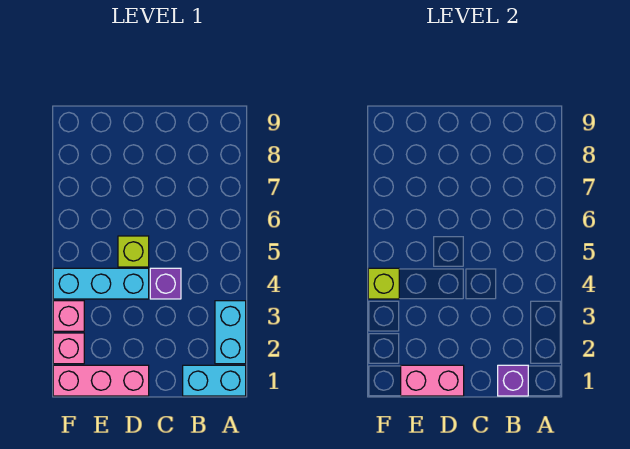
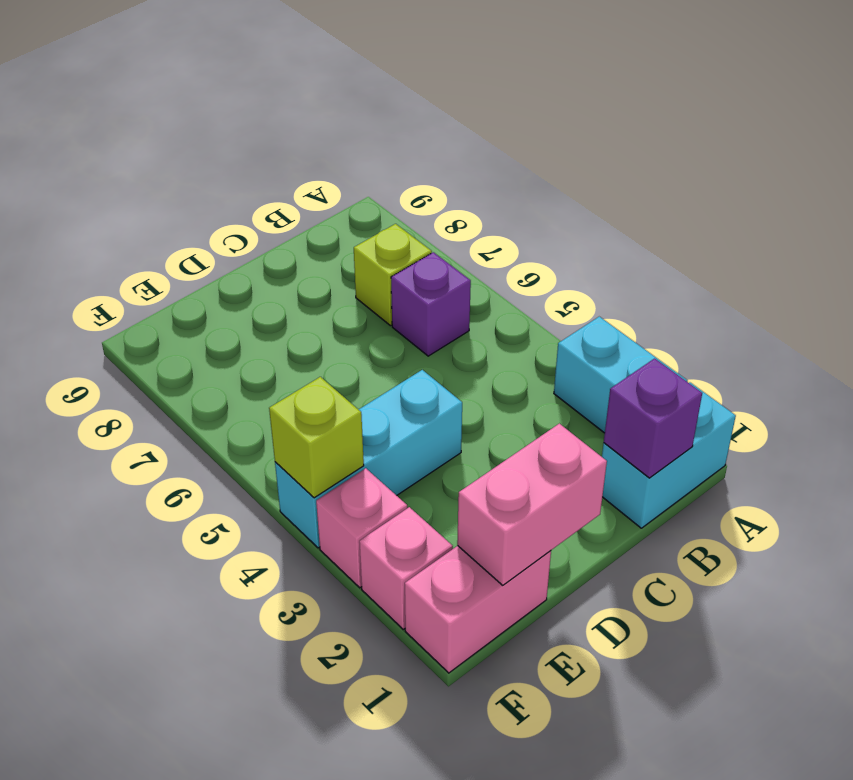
purple 1x1 brick [150,268,181,299] -> purple 1x1 brick moved to [391,252,471,356]
pink 1x3 brick [53,365,149,396] -> pink 1x2 brick [405,546,551,673]
lime 1x1 brick [118,236,149,267] -> lime 1x1 brick moved to [354,224,432,326]

